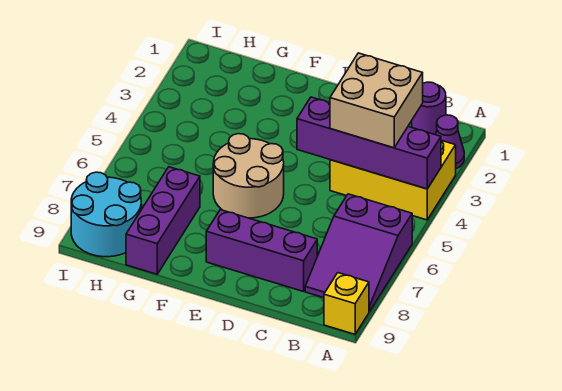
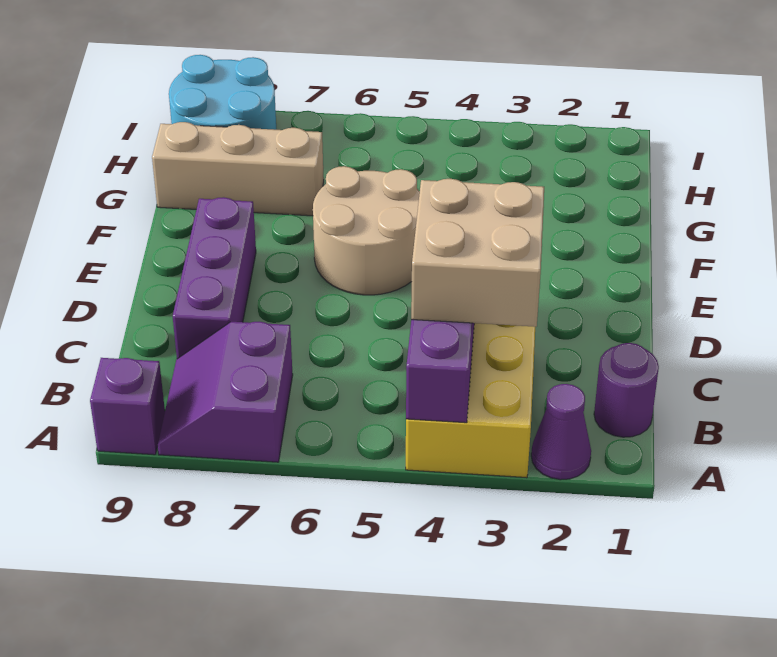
purple 2x3 slope [305,194,412,312] -> purple 2x2 slope [158,321,293,462]
yellow 1x1 brick [324,273,369,334] -> purple 1x1 brick [90,358,165,455]
purple 1x3 brick [126,167,200,274] -> tan 1x3 brick [152,122,324,216]

